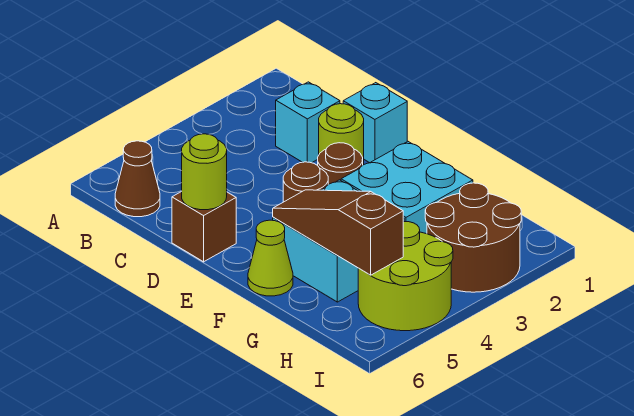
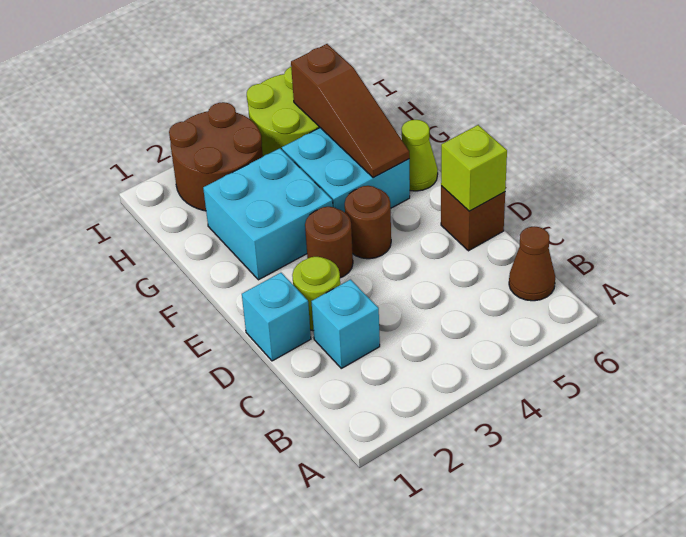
lime 1x1 round brick [182,134,227,210] -> lime 1x1 brick [441,125,507,211]

